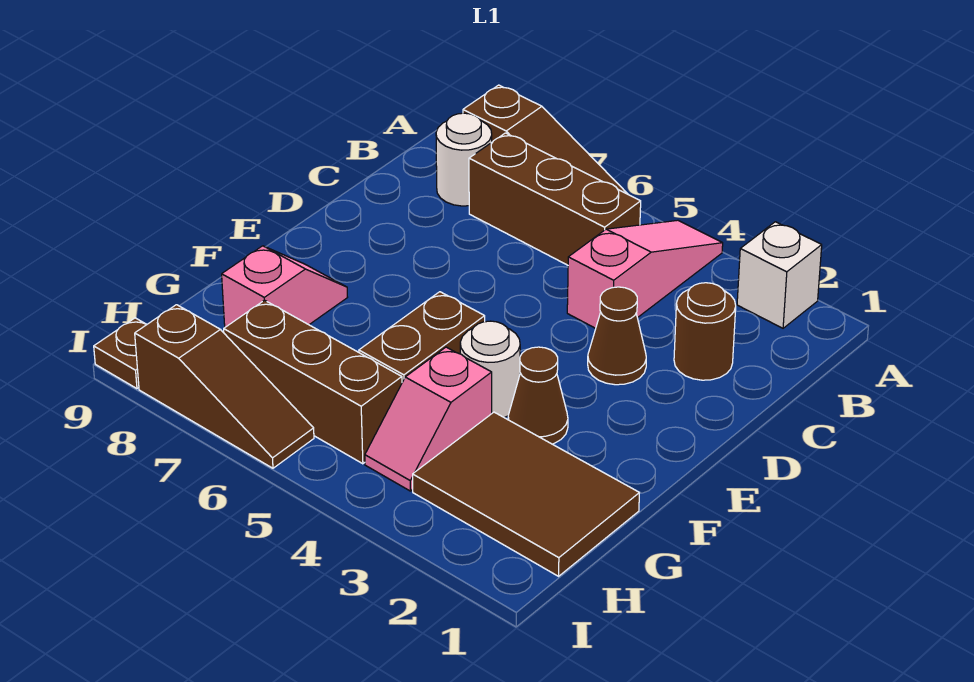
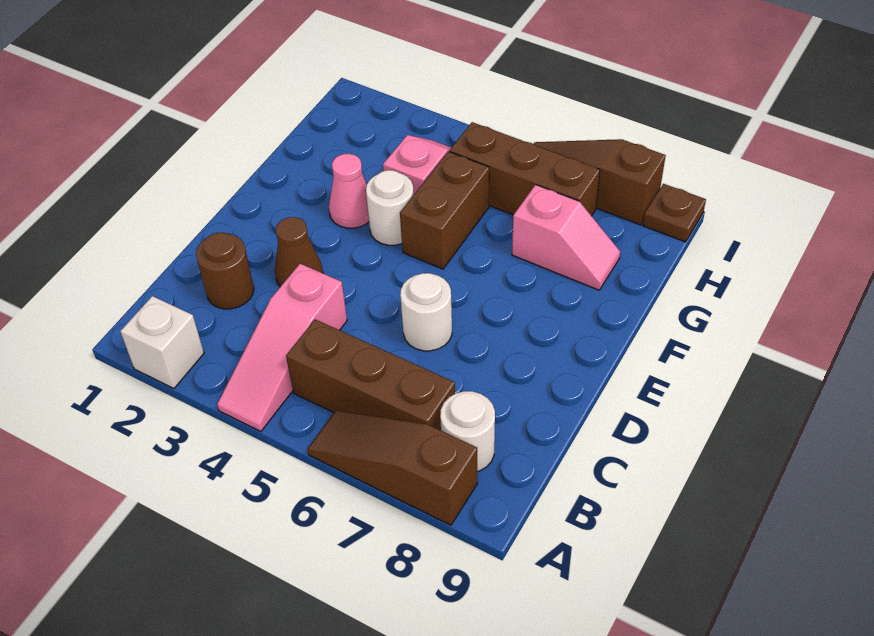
none -> white 1x1 round brick [400,273,452,351]
brown 1x1 cone [508,347,568,444] -> pink 1x1 cone [329,154,369,228]
pink 1x2 slope [222,246,348,327] -> pink 1x2 slope turned to [512,185,620,290]
brown 2x3 tile [413,412,639,576] -> none

